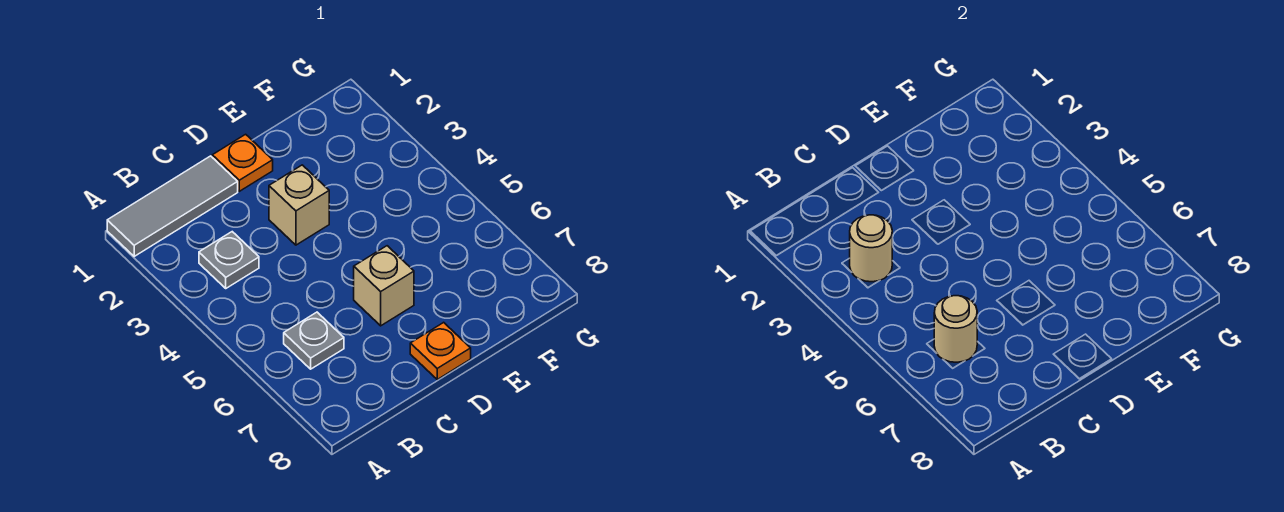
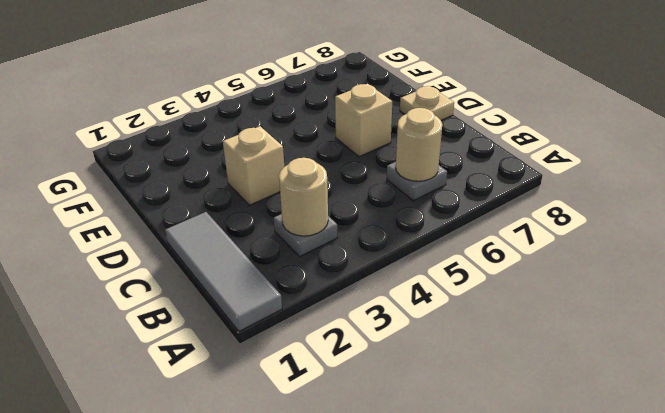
orange 1x1 plate [212,134,273,191] -> none
orange 1x1 plate [410,322,471,379] -> tan 1x1 plate [400,86,454,120]

